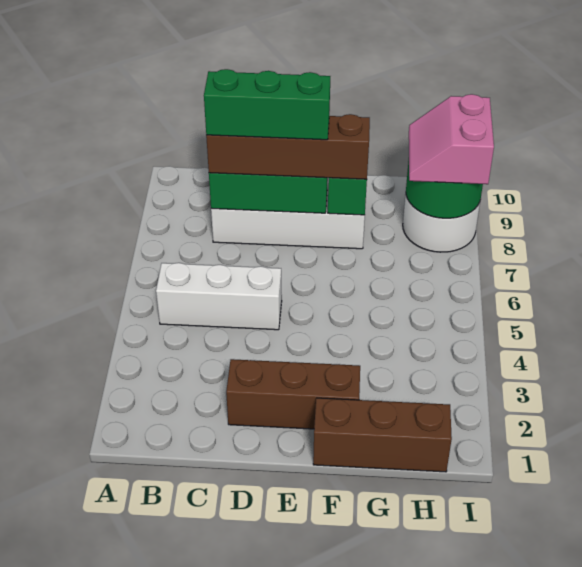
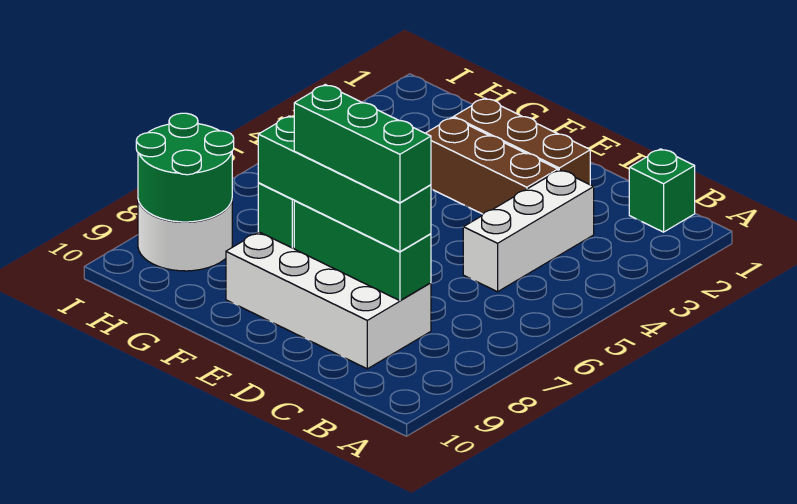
none -> green 1x1 brick [629,149,695,232]
white 1x3 brick [156,263,282,330] -> white 1x3 brick turned to [463,170,594,292]
brown 1x4 brick [206,114,370,179] -> green 1x4 brick [258,116,431,252]
brown 1x3 brick [313,398,452,472] -> brown 1x3 brick moved to [426,117,558,214]
pink 2x2 slope [409,94,494,184] -> none

